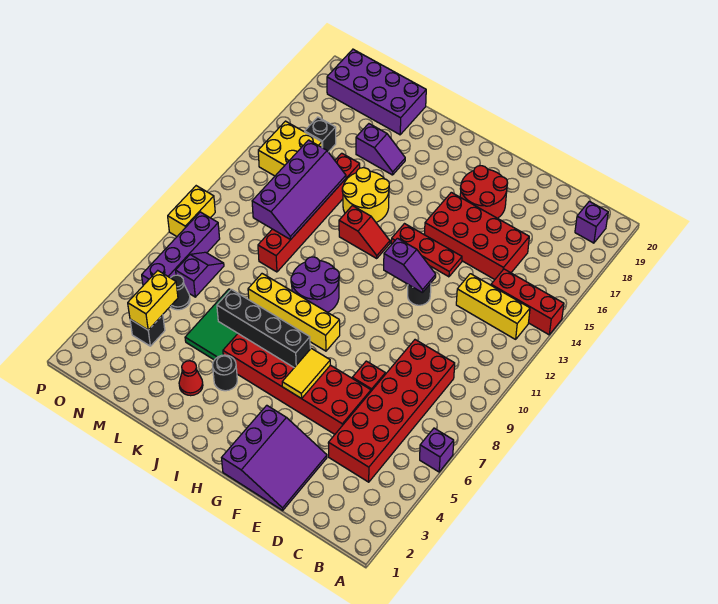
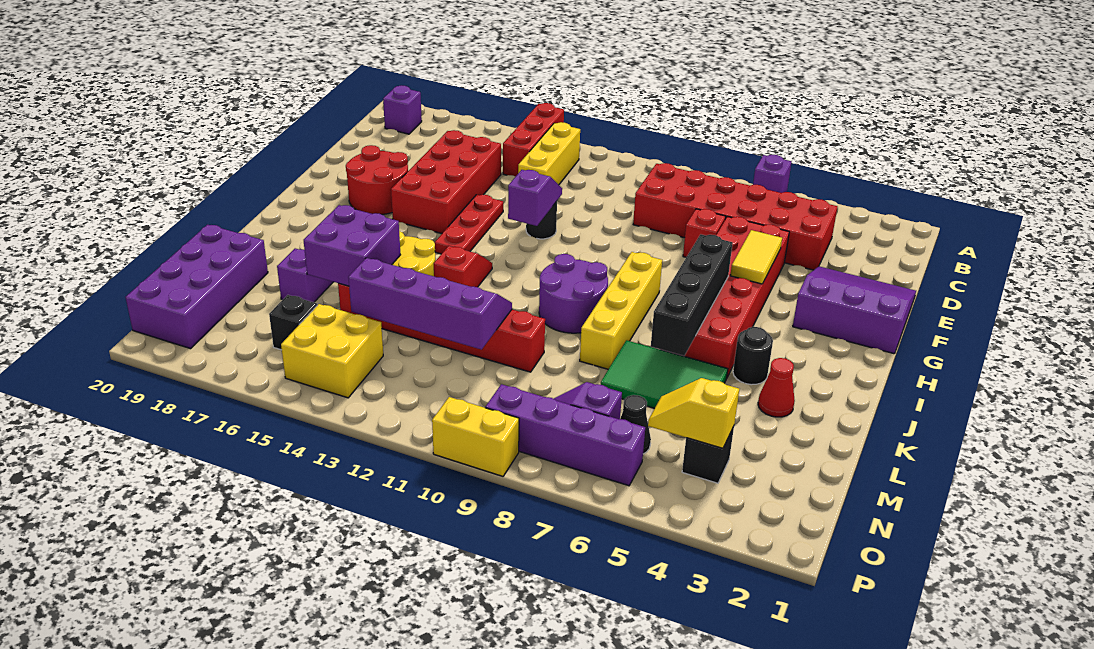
yellow 1x2 tile [282,348,330,399] -> yellow 1x2 tile turned to [730,230,782,284]
none -> purple 2x2 brick [304,205,400,286]
yellow 1x2 brick [128,271,178,330] -> yellow 1x2 slope [648,378,739,448]

